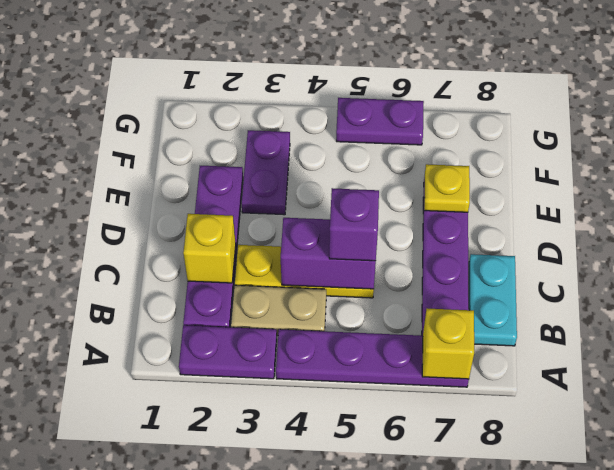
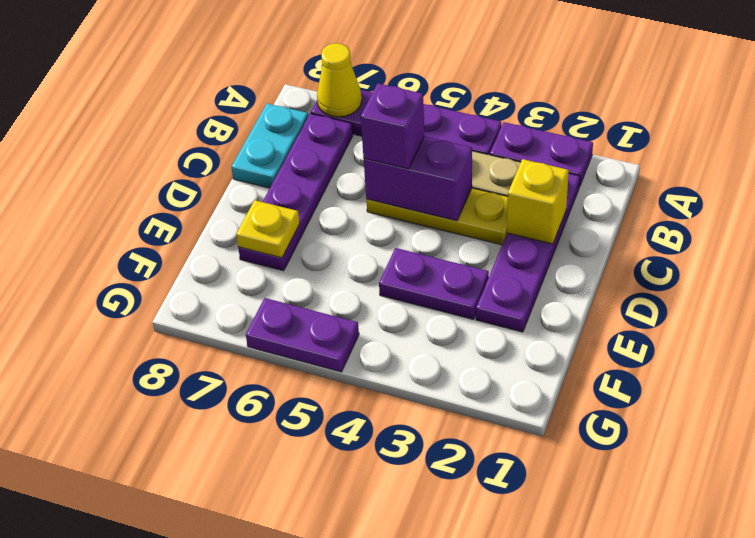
yellow 1x1 brick [422,309,474,379] -> yellow 1x1 cone [317,43,362,117]
purple 1x2 plate [242,130,290,215] -> purple 1x2 plate turned to [379,248,489,319]

